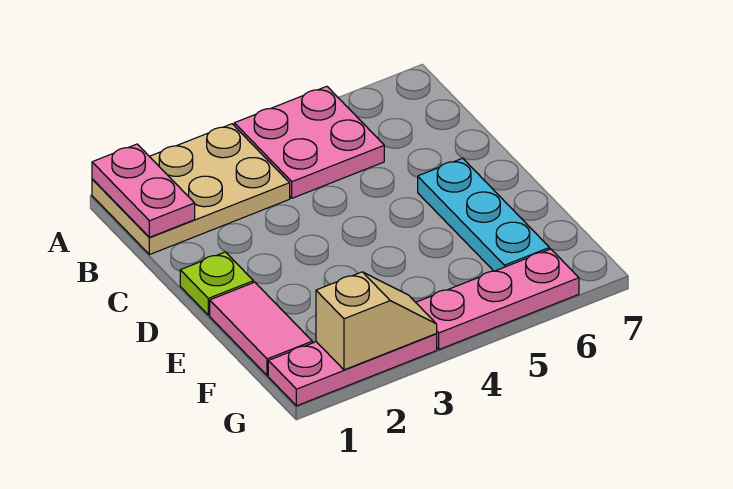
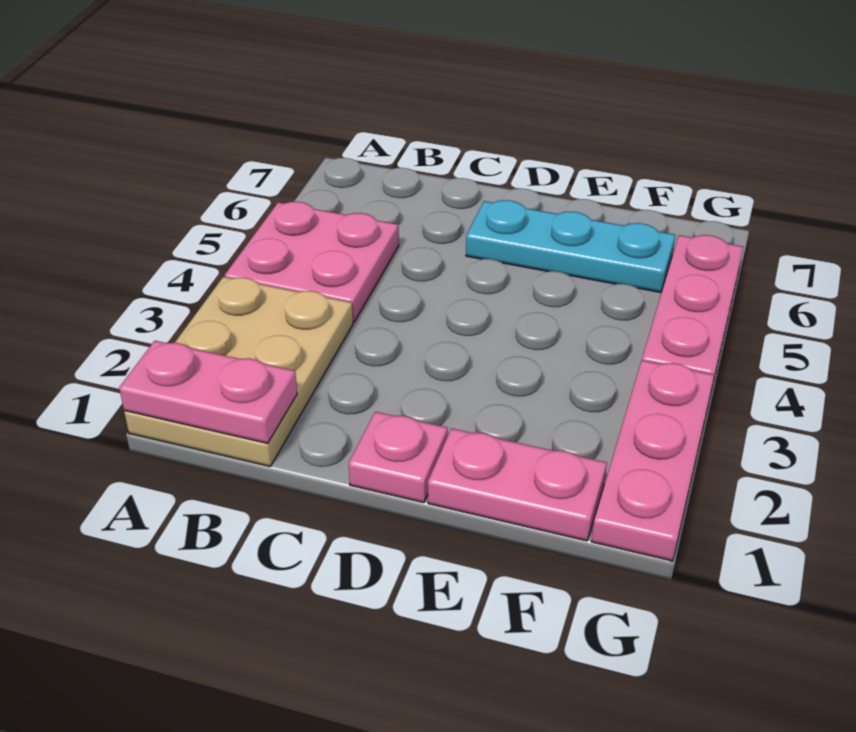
lime 1x1 plate [180,252,253,315] -> pink 1x1 plate [349,412,448,503]
pink 1x2 tile [210,282,312,376] -> pink 1x2 plate [428,428,607,541]
tan 1x2 slope [316,272,437,370] -> none

